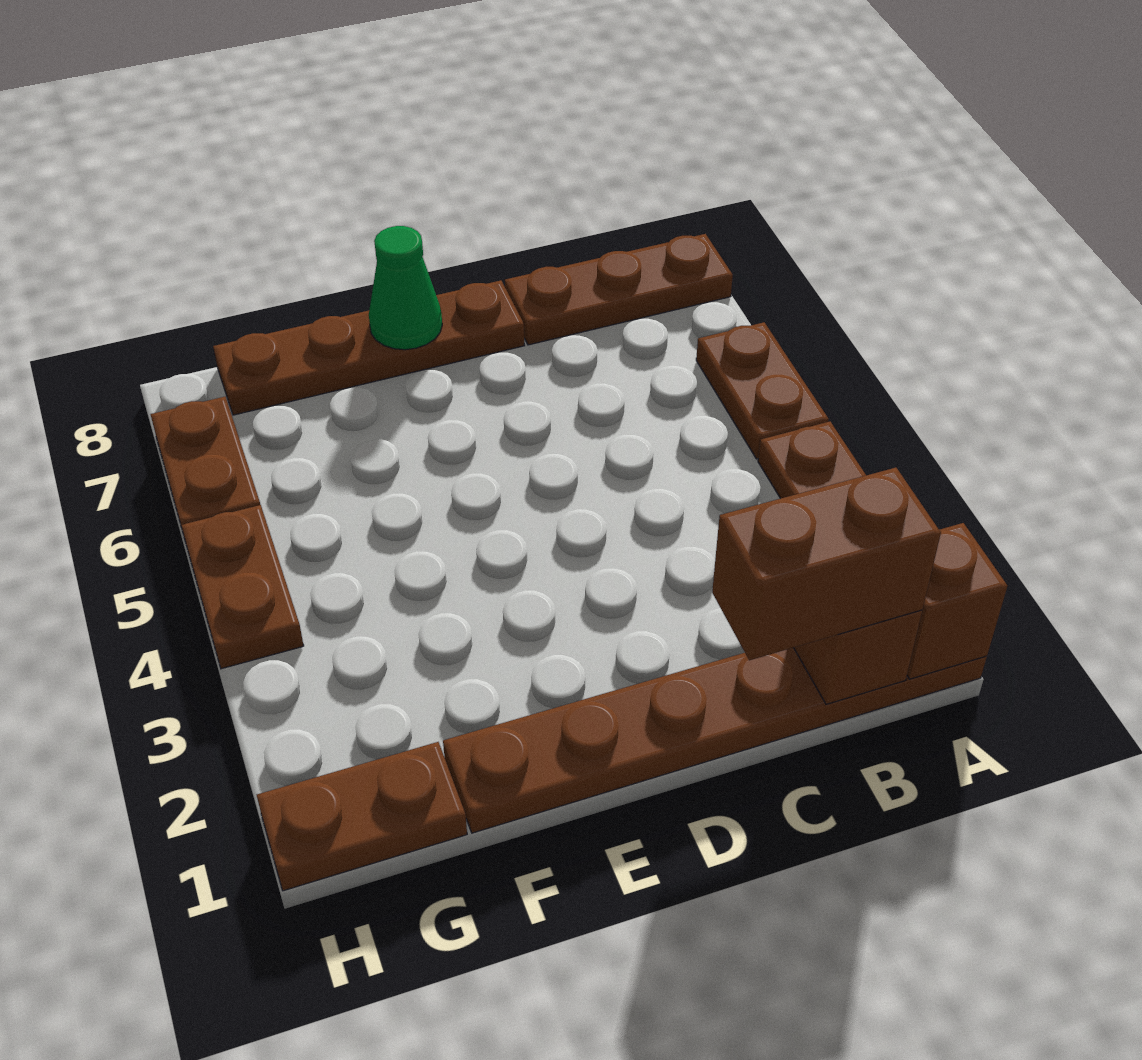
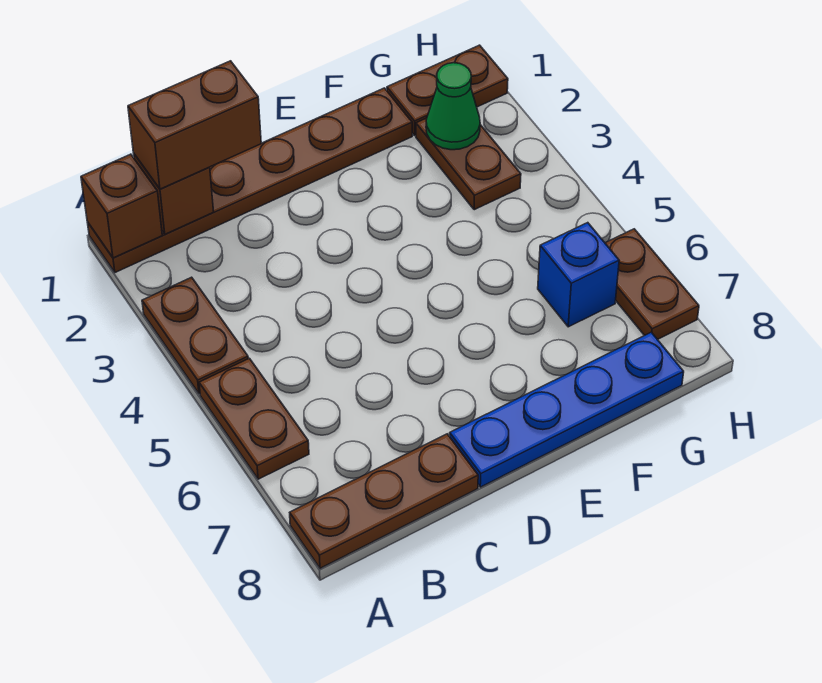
brown 1x4 plate [213,280,525,415] -> blue 1x4 plate [450,332,684,487]
green 1x1 cone [369,226,442,350] -> green 1x1 cone moved to [426,63,480,150]
none -> blue 1x1 brick [538,223,619,327]
brown 1x2 plate [181,505,304,669] -> brown 1x2 plate moved to [416,118,521,210]

